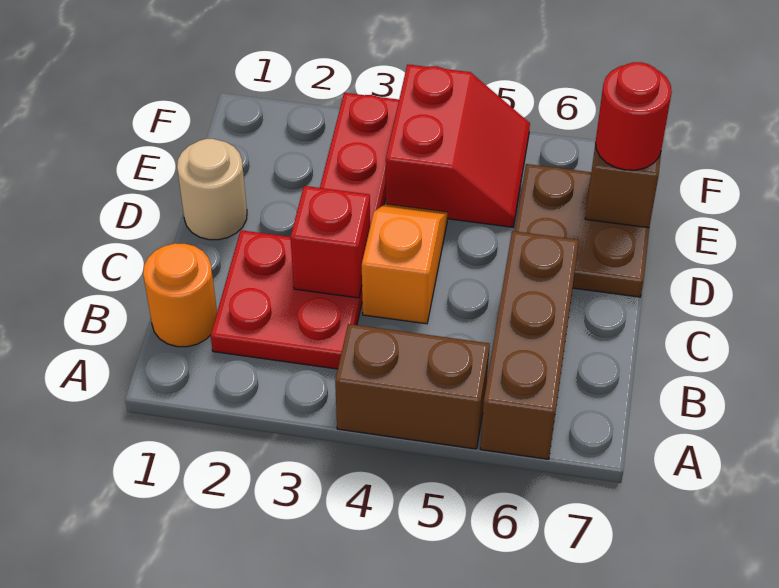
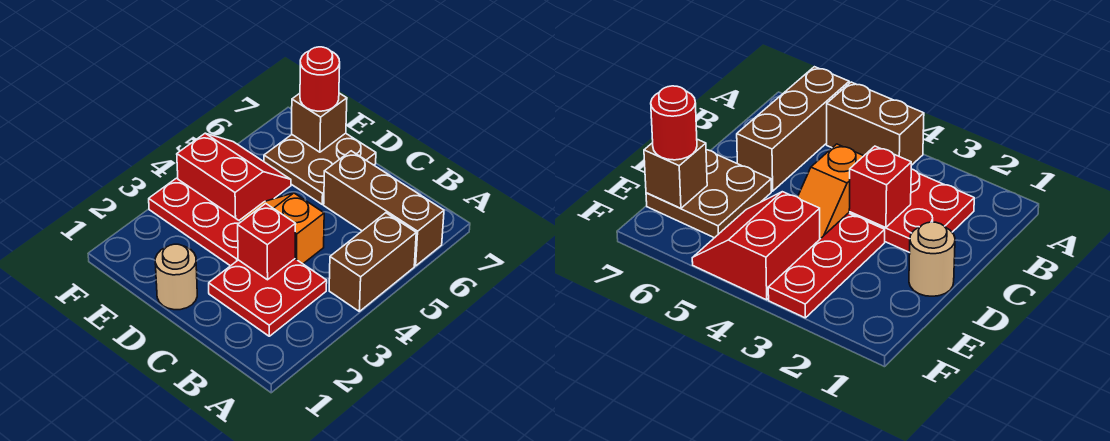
orange 1x1 round brick [143,243,217,347] -> none

